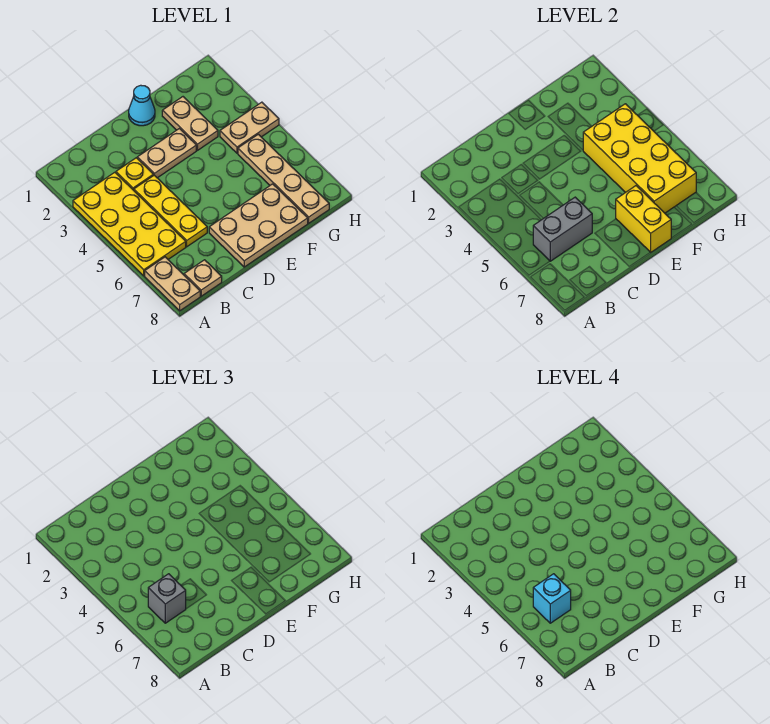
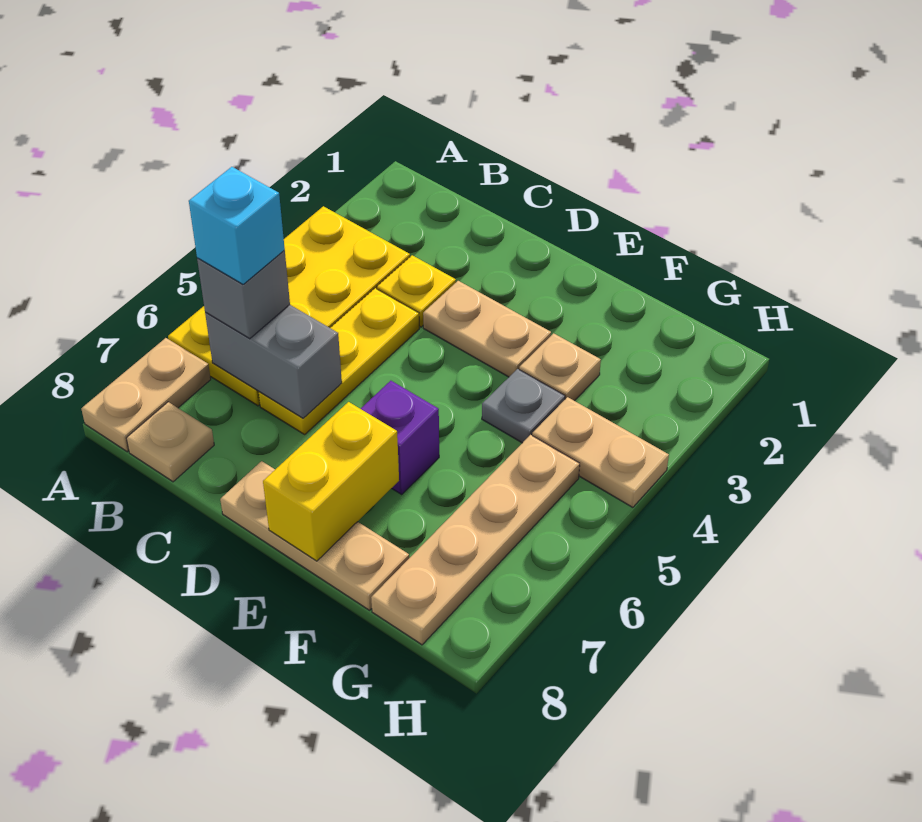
tan 2x3 plate [209,184,308,267] -> tan 1x3 plate [220,461,409,610]
cyan 1x1 cone [129,85,155,126] -> none
none -> purple 1x1 brick [361,381,439,494]
tan 1x2 plate [162,97,218,150] -> tan 1x1 plate [519,333,601,401]
none -> grey 1x1 plate [482,369,565,443]
yellow 2x4 brick [583,104,696,213] -> none

